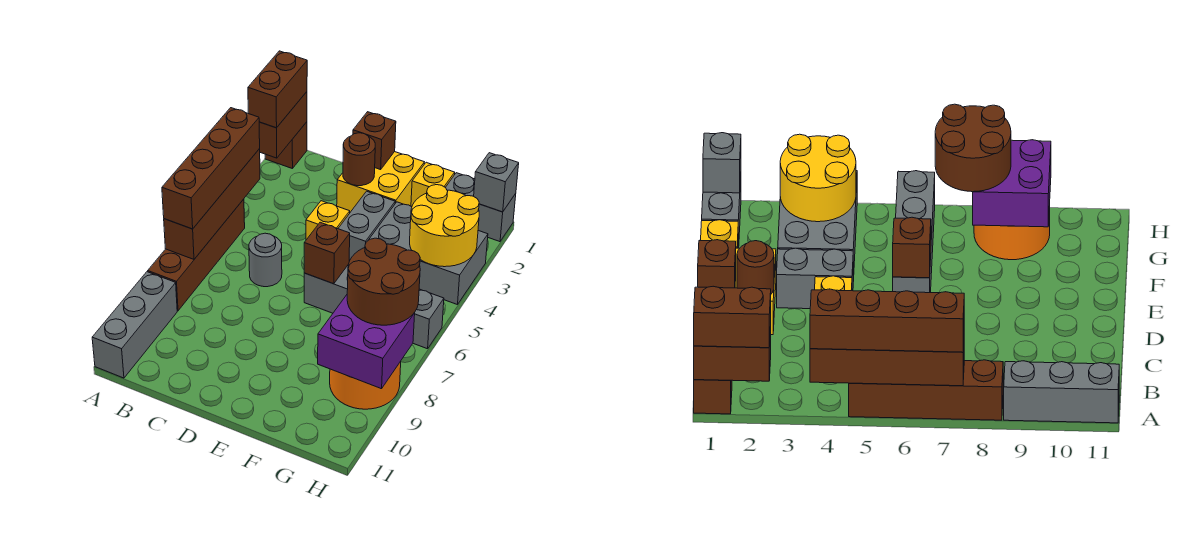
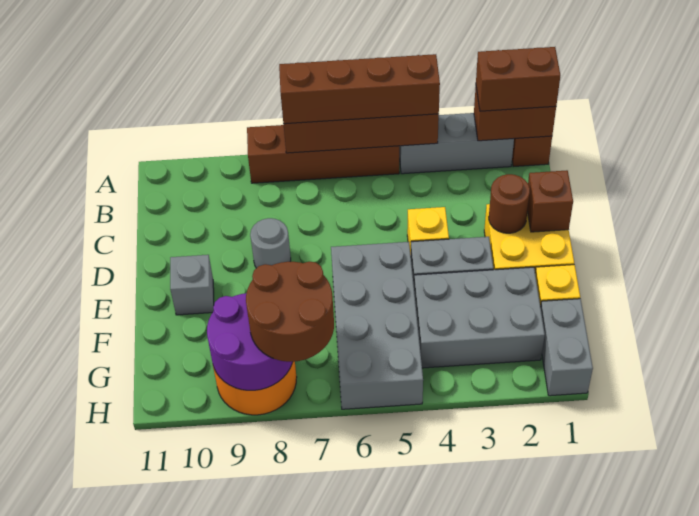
grey 1x3 brick [92,272,177,378] -> grey 1x3 brick moved to [399,113,514,174]
grey 1x1 round brick [249,233,282,287] -> grey 1x1 round brick moved to [250,218,291,268]
grey 1x4 brick [304,265,444,349] -> grey 2x4 brick [331,242,423,409]
brown 1x1 brick [304,222,350,284] -> none
grey 2x3 brick [369,202,488,305] -> grey 2x3 brick turned to [414,267,545,368]
yellow 2x2 round brick [410,185,479,267] -> none
purple 2x2 brick [318,295,415,389] -> purple 2x2 round brick [207,293,292,390]
grey 1x1 brick [474,153,519,212] -> grey 1x1 brick moved to [170,255,214,315]

